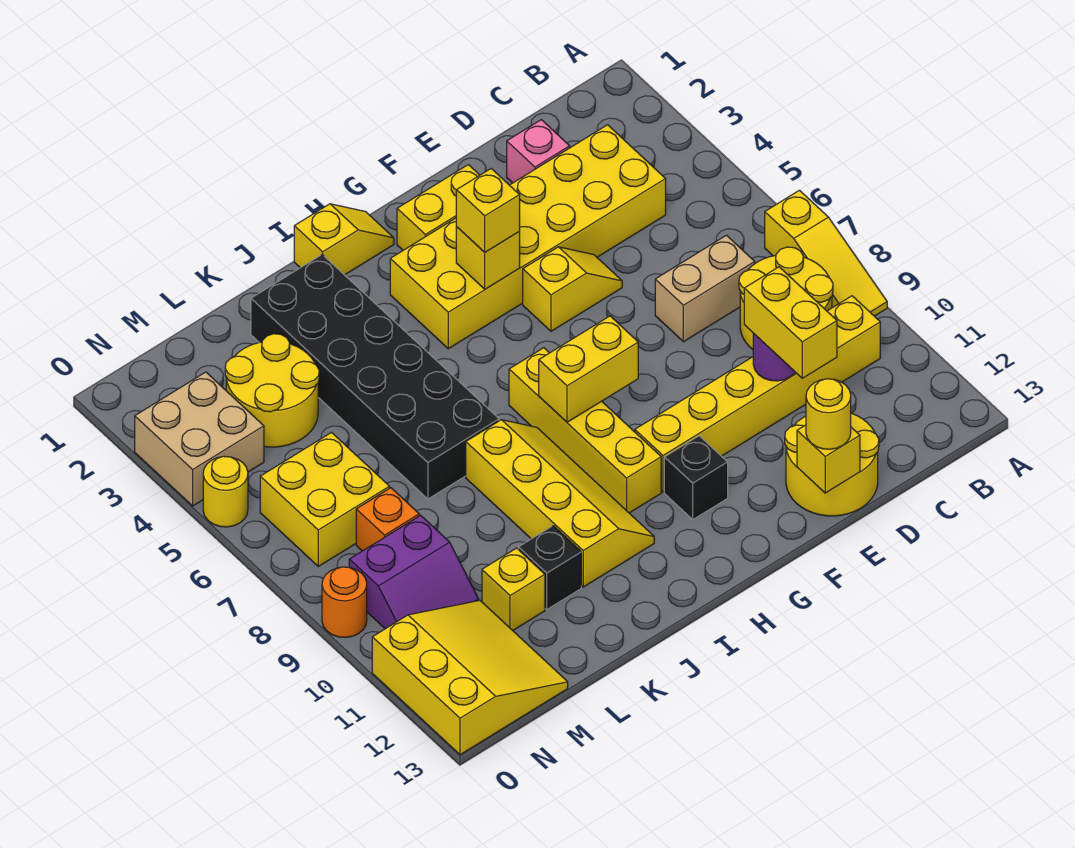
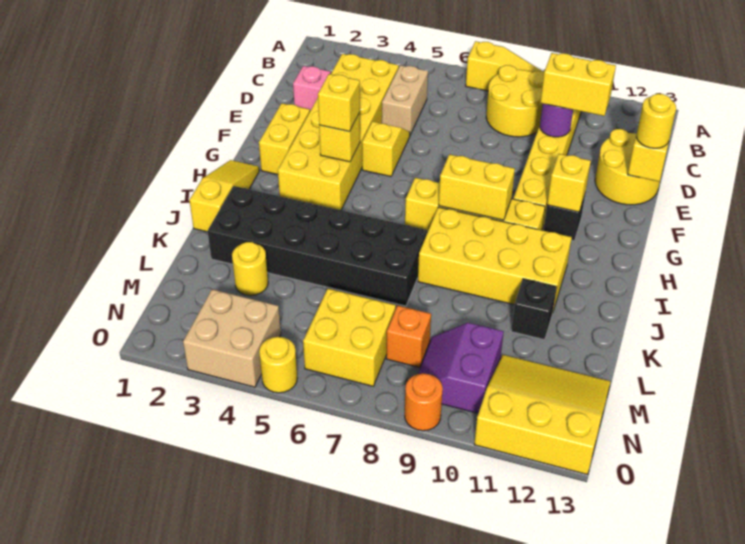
tan 1x2 brick [655,235,755,342] -> tan 1x2 brick moved to [382,65,428,135]
yellow 1x2 brick [539,316,638,422] -> yellow 1x2 brick turned to [439,154,515,220]
yellow 1x2 slope [294,204,394,275] -> yellow 1x3 slope [189,160,259,232]
yellow 2x4 slope [466,420,654,587] -> yellow 2x4 brick [418,207,572,311]
yellow 2x2 round brick [225,334,319,447] -> yellow 1x1 round brick [232,242,268,296]
yellow 1x1 brick [482,548,545,630] -> yellow 1x1 brick moved to [547,154,591,212]
purple 2x2 slope [349,515,479,629] -> purple 2x2 slope turned to [418,323,504,413]

